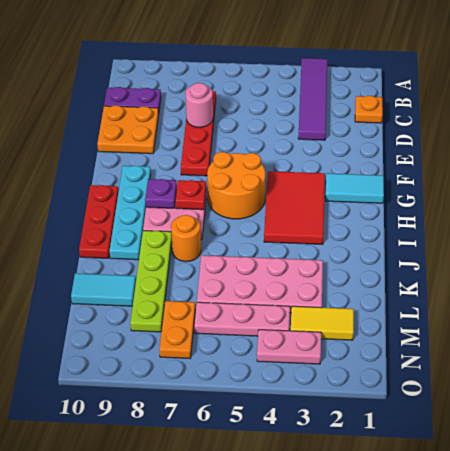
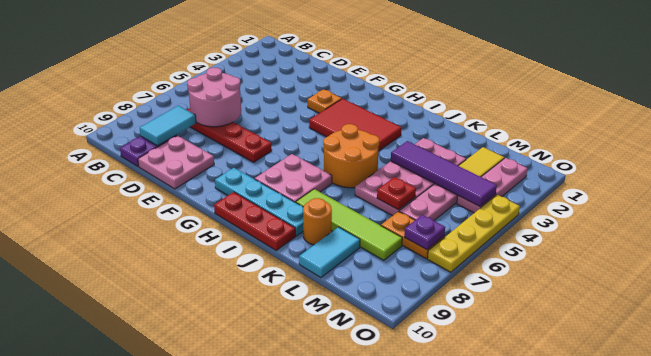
purple 1x4 tile [298,58,327,140] -> purple 1x4 tile moved to [391,141,497,206]
orange 1x1 plate [355,96,383,123] -> orange 1x1 plate moved to [307,89,342,113]
pink 1x1 round brick [185,83,213,127] -> pink 2x2 round brick [187,68,241,127]
orange 2x2 plate [97,105,159,154] -> pink 2x2 plate [138,136,214,189]
cyan 1x2 tile [325,173,384,203] -> cyan 1x2 tile moved to [140,106,196,146]
orange 2x2 round brick [207,152,265,219] -> orange 2x2 round brick moved to [323,124,379,188]
red 1x1 plate [175,180,206,210] -> red 1x1 plate moved to [377,177,416,210]
purple 1x1 plate [145,179,177,208] -> purple 1x1 plate moved to [404,215,445,250]
orange 1x1 round brick [171,215,201,262] -> orange 1x1 round brick moved to [303,198,332,245]
lime 1x4 plate [130,231,172,332] -> lime 1x4 tile [296,189,402,260]
pink 1x2 plate [257,330,321,364] -> pink 1x3 plate [457,158,527,213]
none -> yellow 1x4 plate [428,195,520,272]

